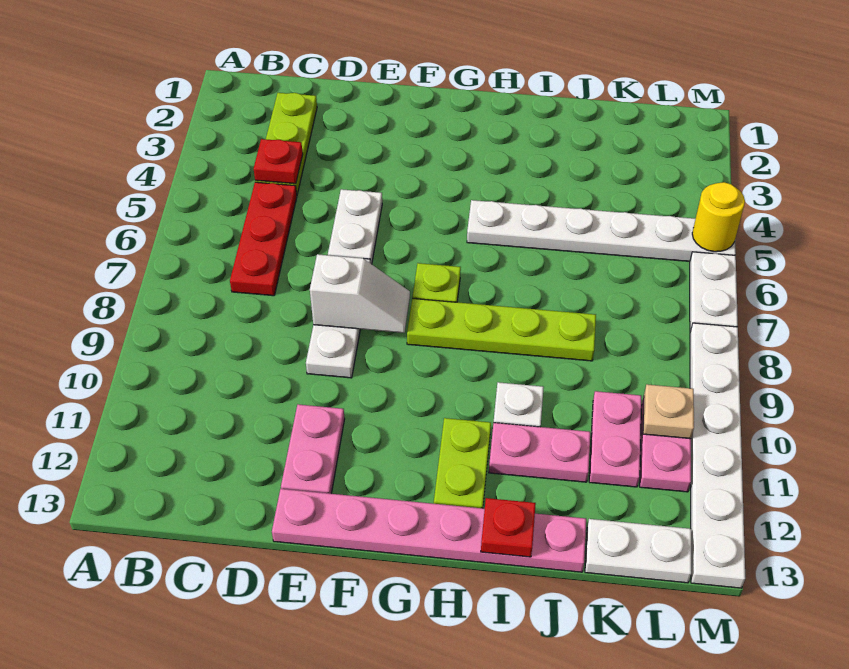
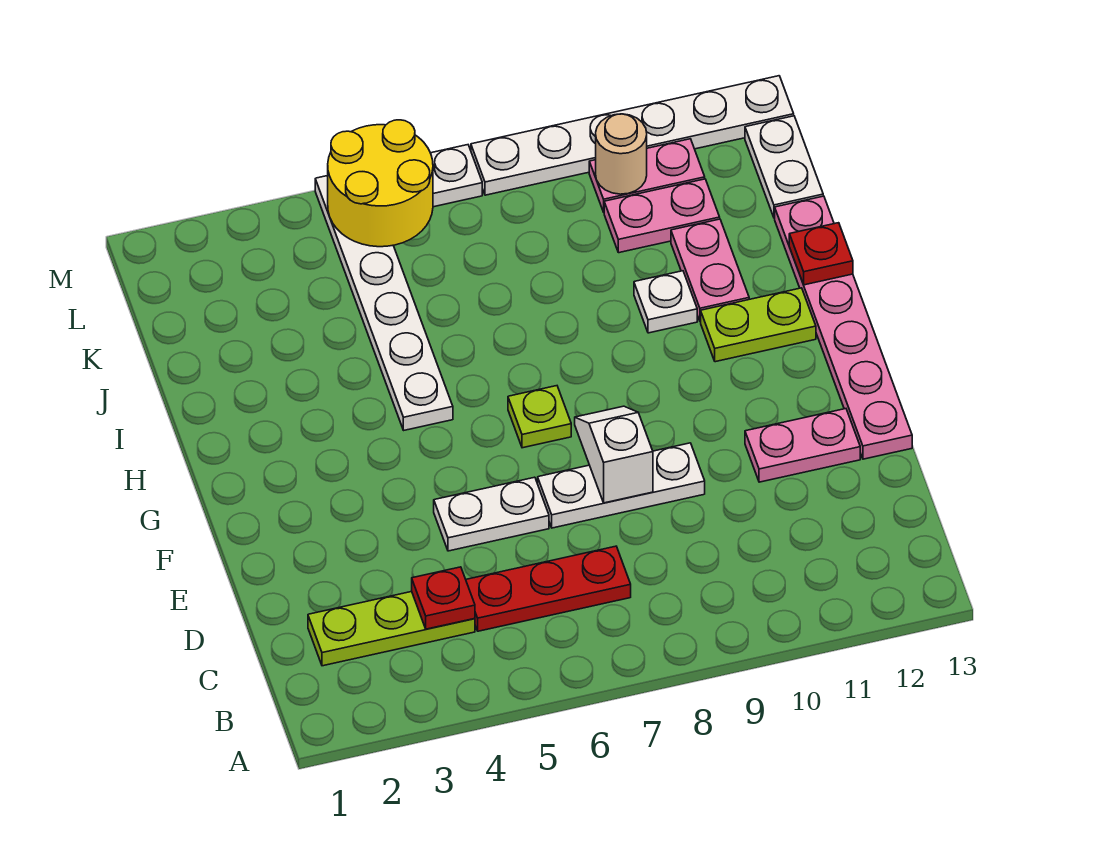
lime 1x4 plate [407,298,596,361] -> none
tan 1x1 plate [643,384,694,439] -> tan 1x1 round brick [596,114,647,194]
yellow 1x1 round brick [692,182,745,252] -> yellow 2x2 round brick [328,120,433,247]

